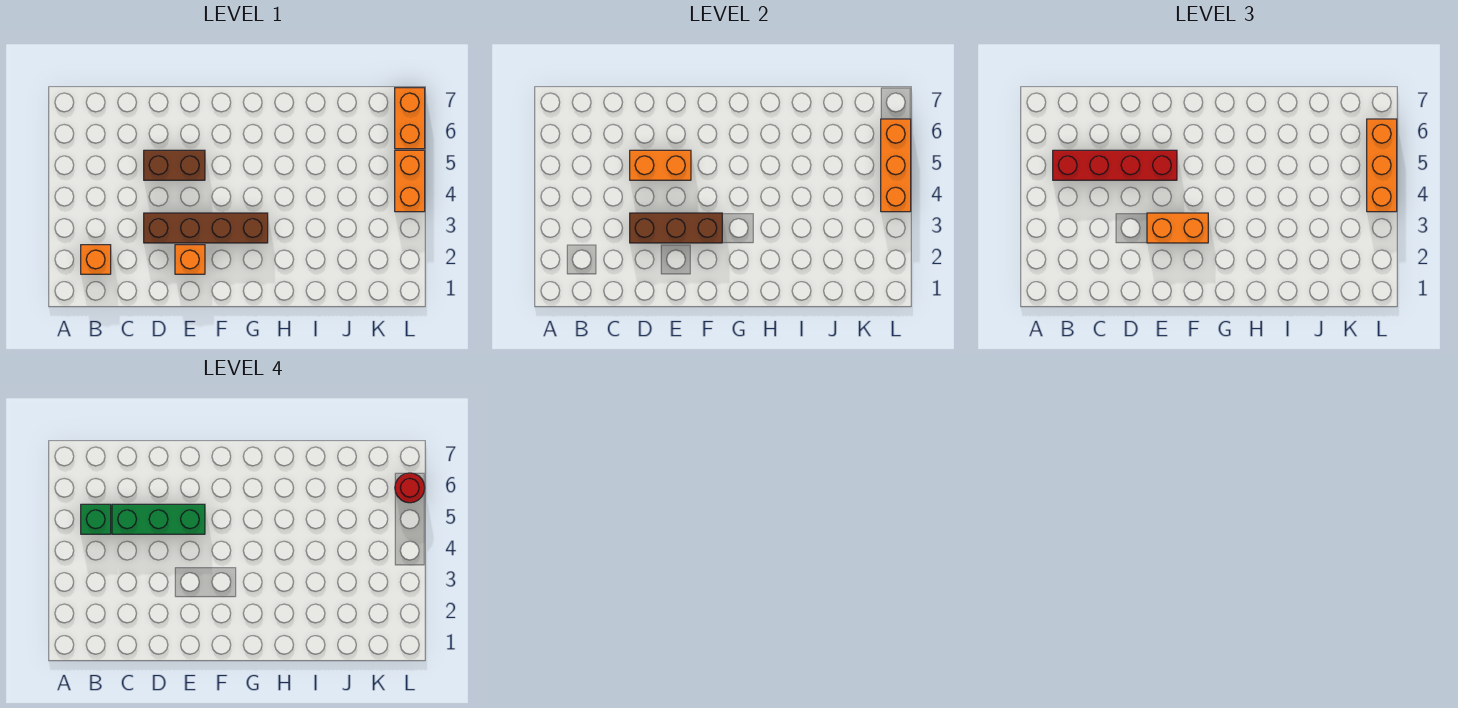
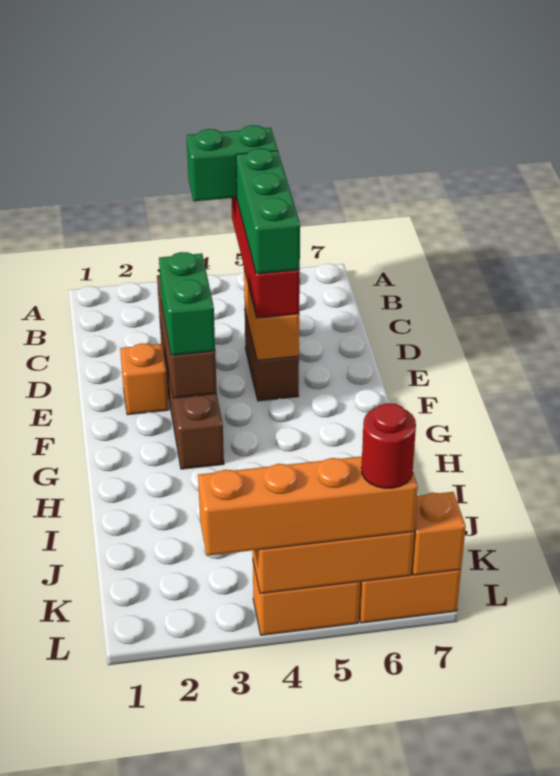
orange 1x1 brick [81,245,111,274] -> orange 1x1 brick moved to [411,492,466,575]
green 1x1 brick [81,504,111,534] -> green 1x2 brick [187,125,278,201]
orange 1x2 brick [1147,213,1208,243] -> green 1x2 brick [159,252,215,355]
orange 1x3 brick [1367,119,1397,212] -> orange 1x4 brick [198,456,418,556]

